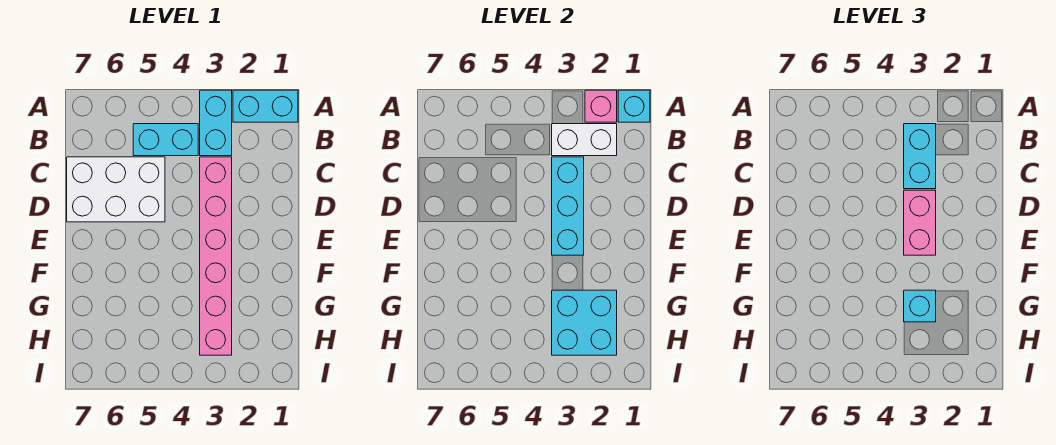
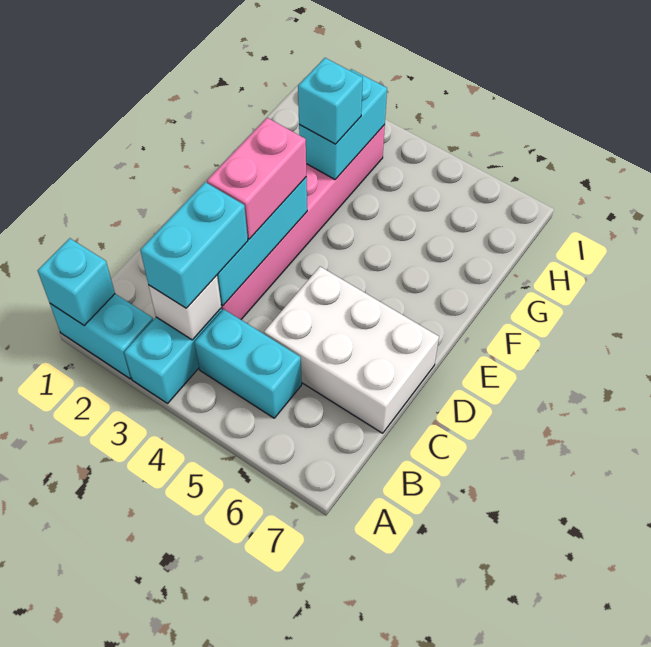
pink 1x1 brick [585,90,617,122] -> none
white 1x2 brick [552,124,617,156] -> white 1x1 brick [149,275,221,340]
cyan 2x2 brick [552,290,617,355] -> cyan 1x2 brick [299,69,387,179]

